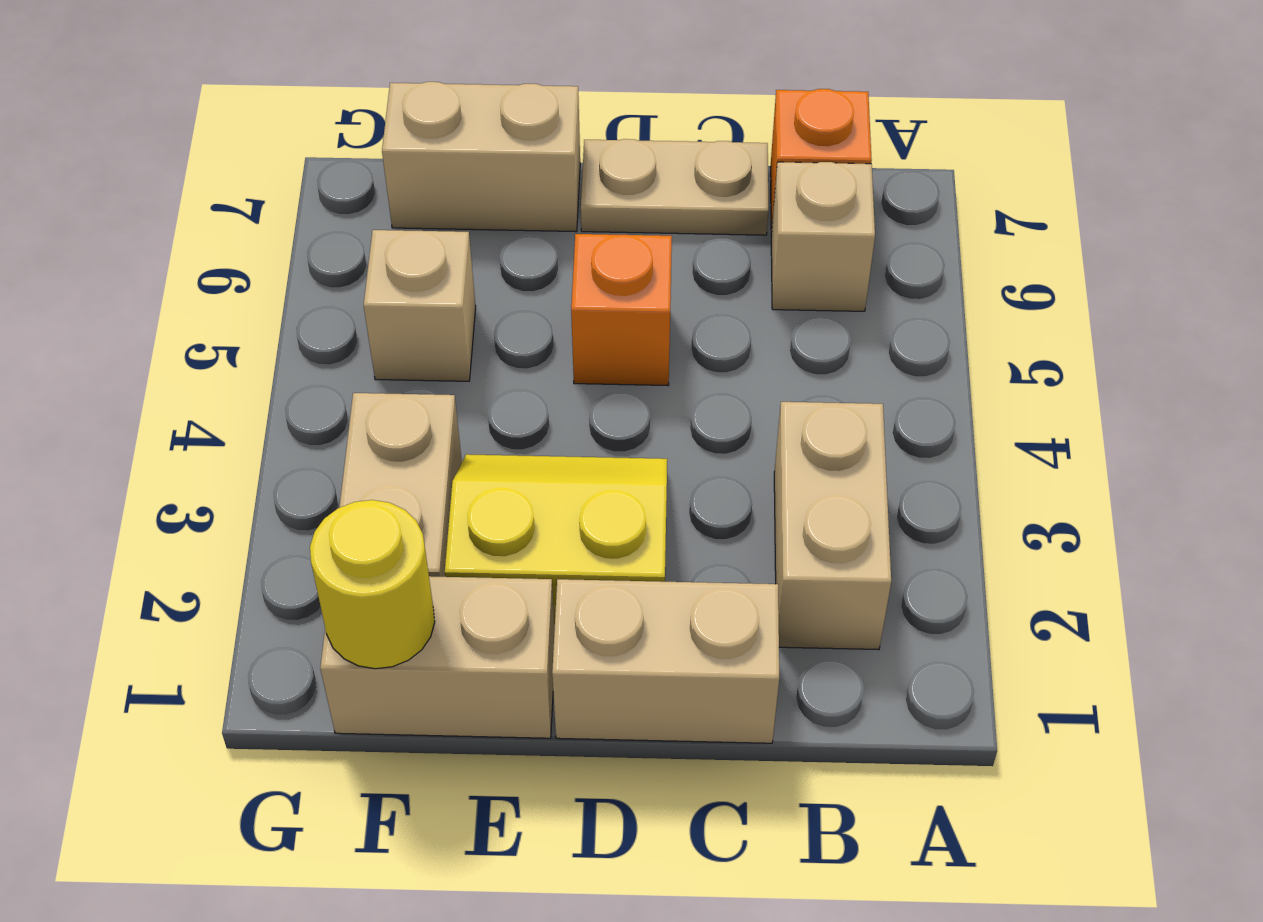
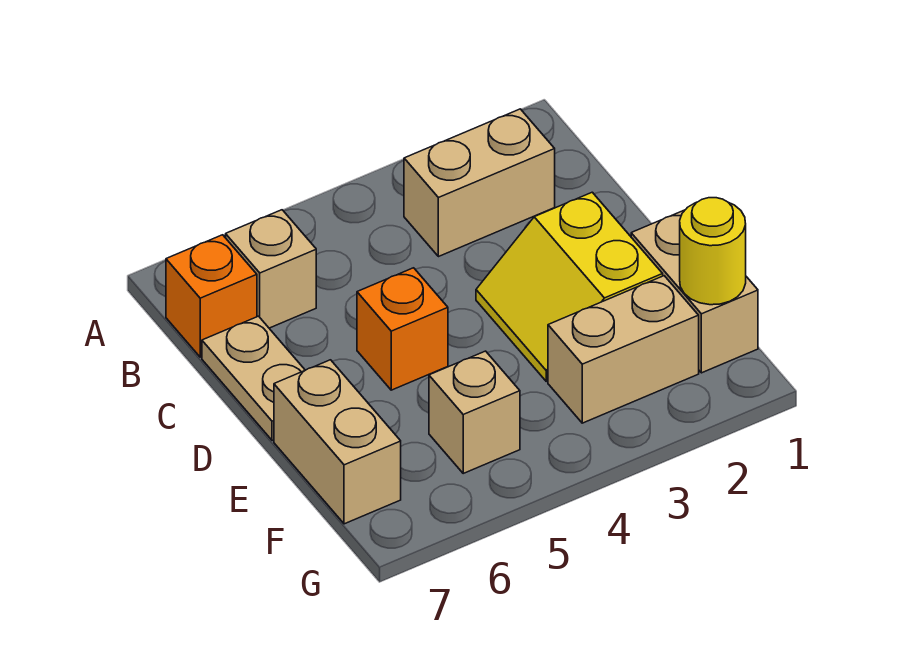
tan 1x2 brick [552,579,779,743] -> none

